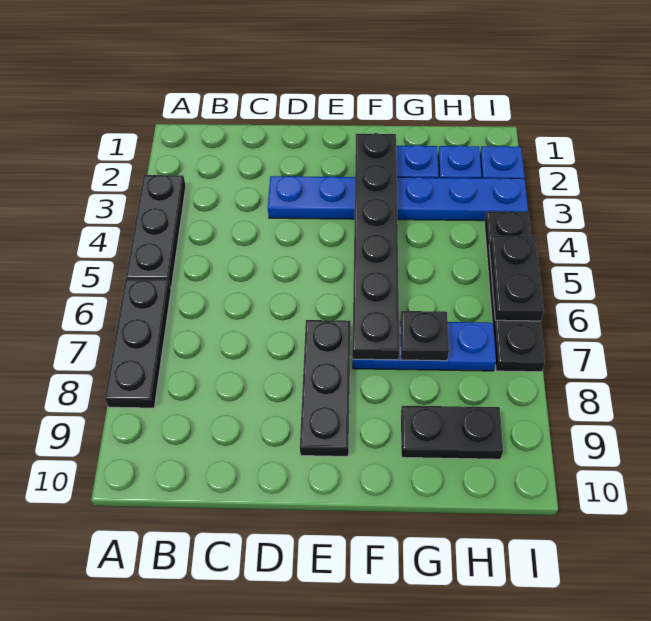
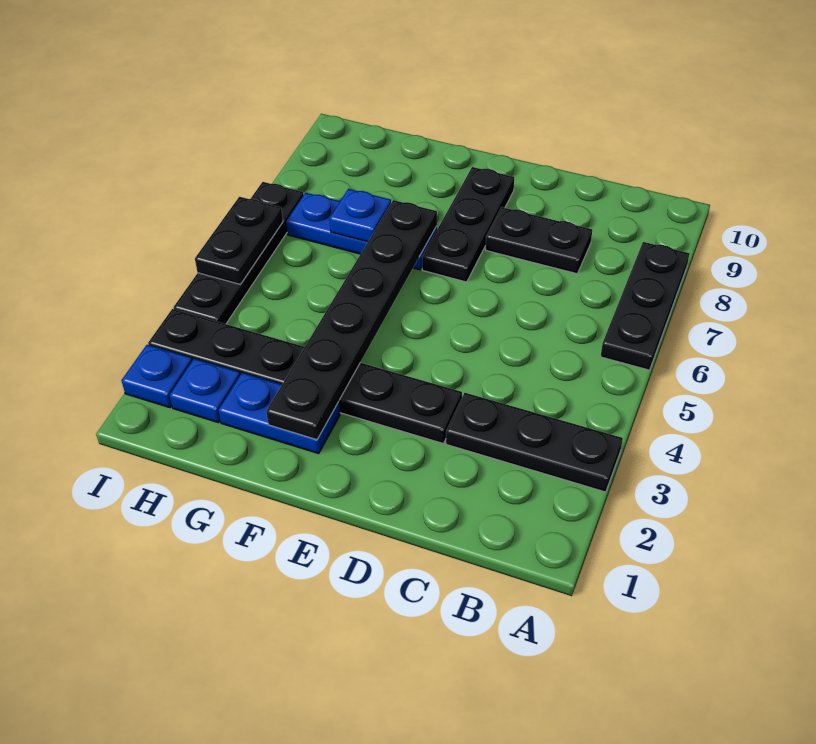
black 1x3 plate [126,175,186,287] -> black 1x3 plate turned to [446,393,623,492]
blue 1x6 plate [268,176,528,221] -> black 1x6 plate [148,309,462,443]
black 1x1 plate [400,311,449,361] -> blue 1x1 plate [329,189,391,242]
black 1x2 plate [401,406,503,459] -> black 1x2 plate moved to [486,207,592,274]

